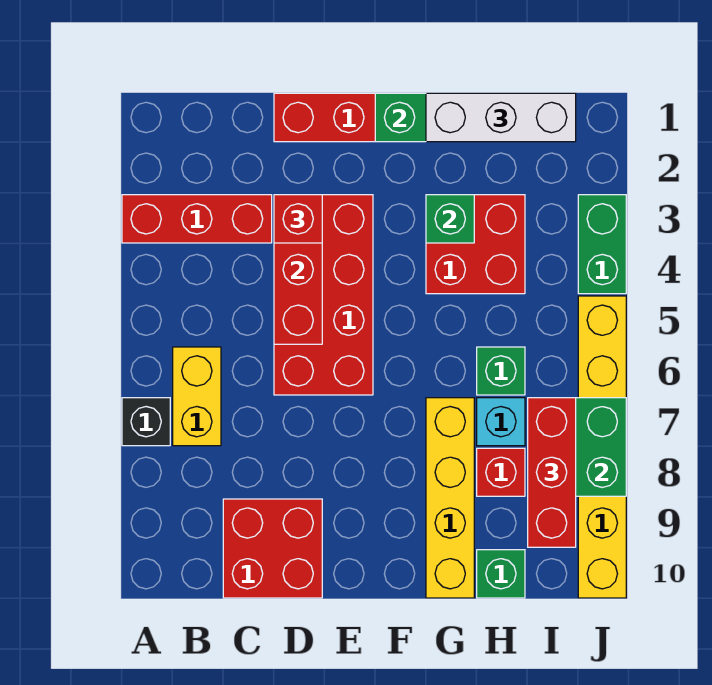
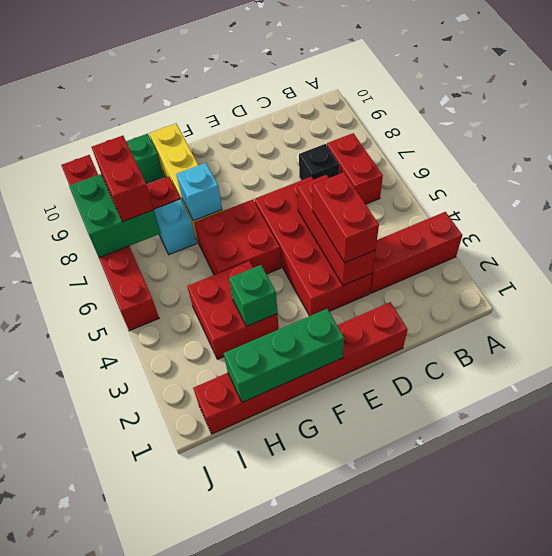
black 1x1 brick [122,398,170,446] -> black 1x1 brick moved to [299,144,339,180]
yellow 1x2 brick [173,347,221,446] -> red 1x2 brick [327,133,383,204]
red 2x2 brick [223,499,322,598] -> red 2x2 brick moved to [194,199,281,275]
red 1x1 brick [274,195,322,243] -> red 1x2 brick [313,172,379,263]
white 1x3 brick [426,93,576,142] -> none
none -> cyan 1x1 brick [176,163,222,221]
green 1x1 brick [477,347,525,395] -> none
red 1x3 brick [528,398,576,547] -> red 1x2 brick [92,136,154,222]
green 1x2 brick [578,195,626,294] -> none
yellow 1x6 brick [578,296,626,598] -> red 1x6 brick [61,155,159,331]

